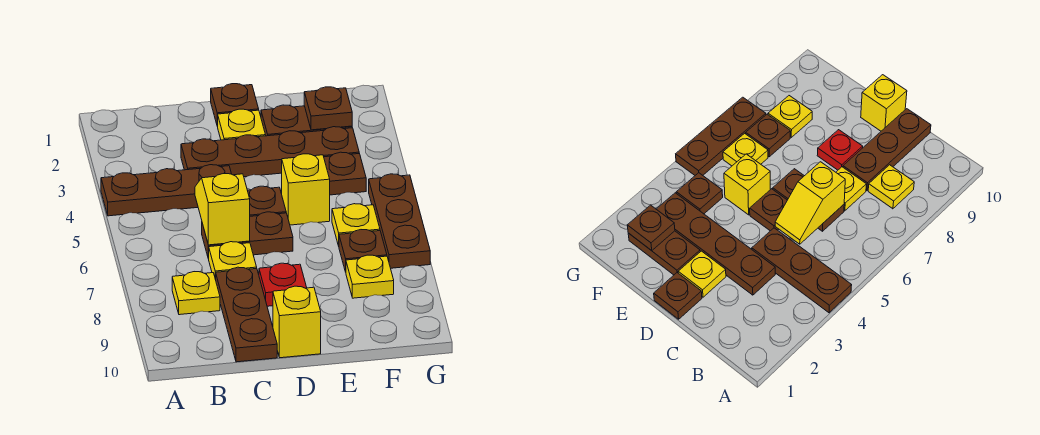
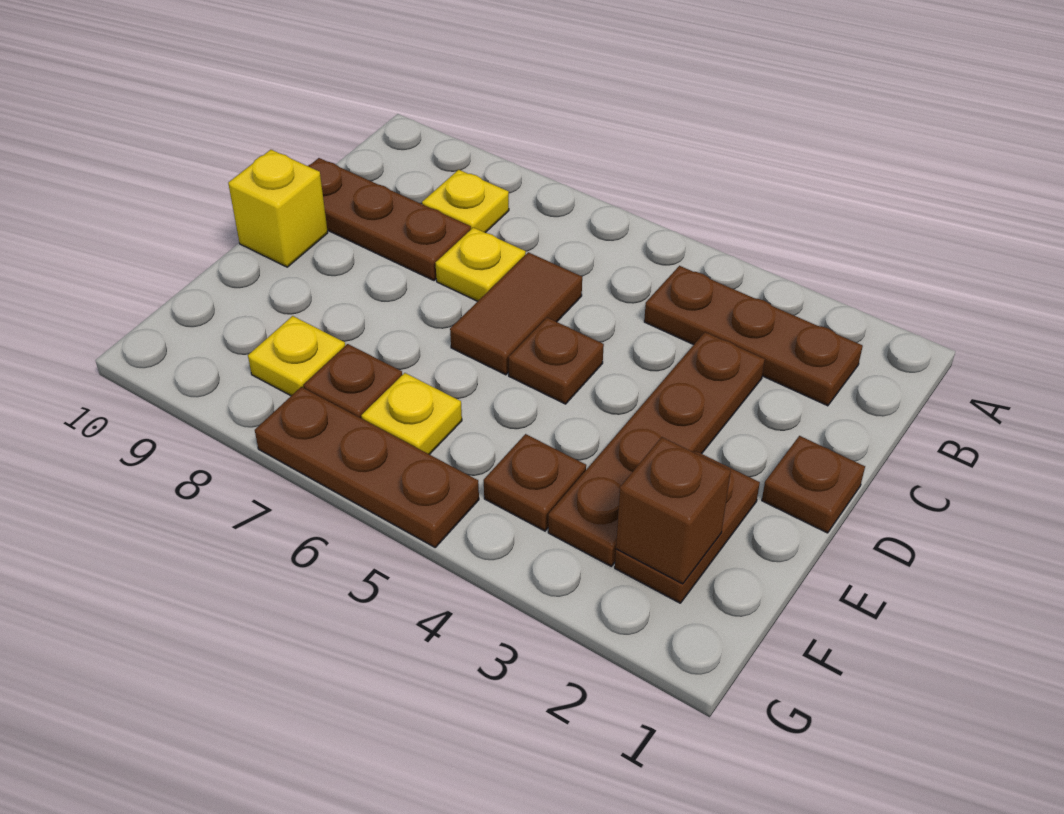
brown 1x3 plate [101,165,231,216] -> brown 1x3 plate turned to [644,266,863,406]
yellow 1x2 slope [195,174,250,245] -> none
brown 1x2 plate [202,212,293,259] -> brown 1x2 tile [450,252,582,375]
yellow 1x1 plate [217,109,266,140] -> none
red 1x1 plate [259,263,307,306] -> none
yellow 1x1 brick [282,154,330,225] -> none
brown 1x1 plate [304,87,352,130] -> brown 1x1 brick [616,437,731,584]

